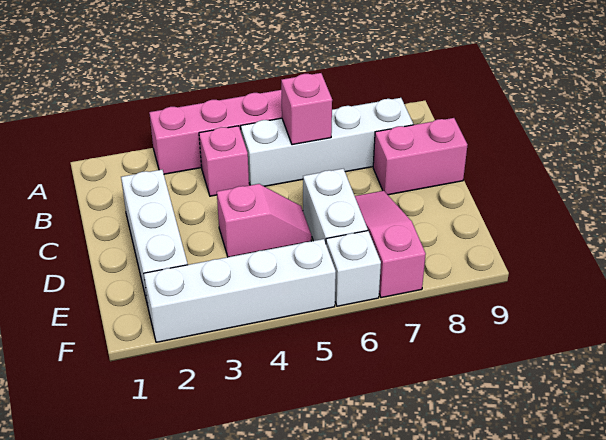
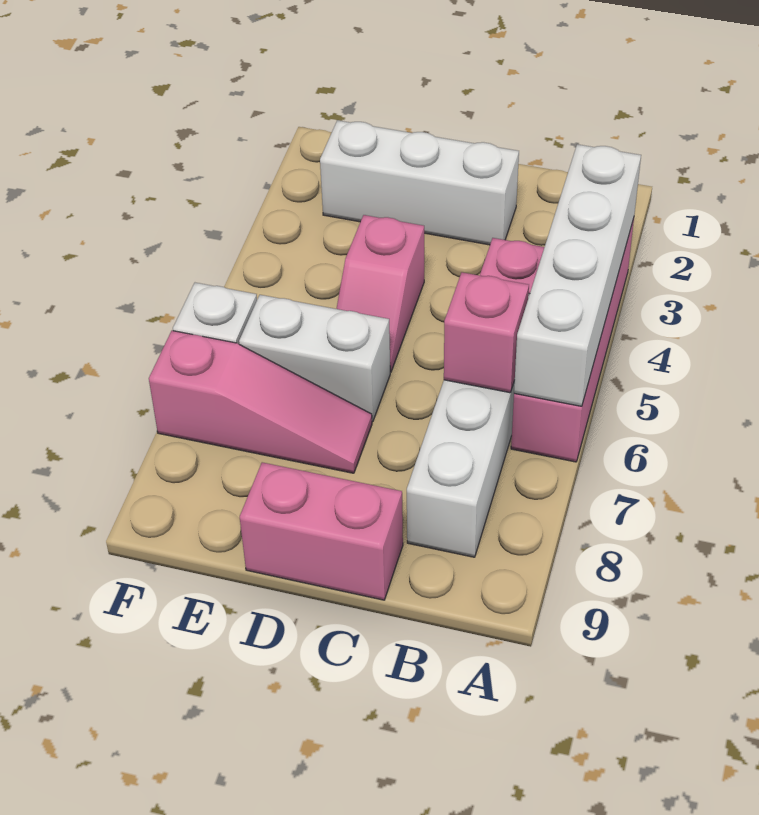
pink 1x2 brick [373,118,467,195] -> pink 1x2 brick turned to [240,462,403,600]
white 1x4 brick [144,239,336,342] -> white 1x4 brick moved to [514,144,641,406]

